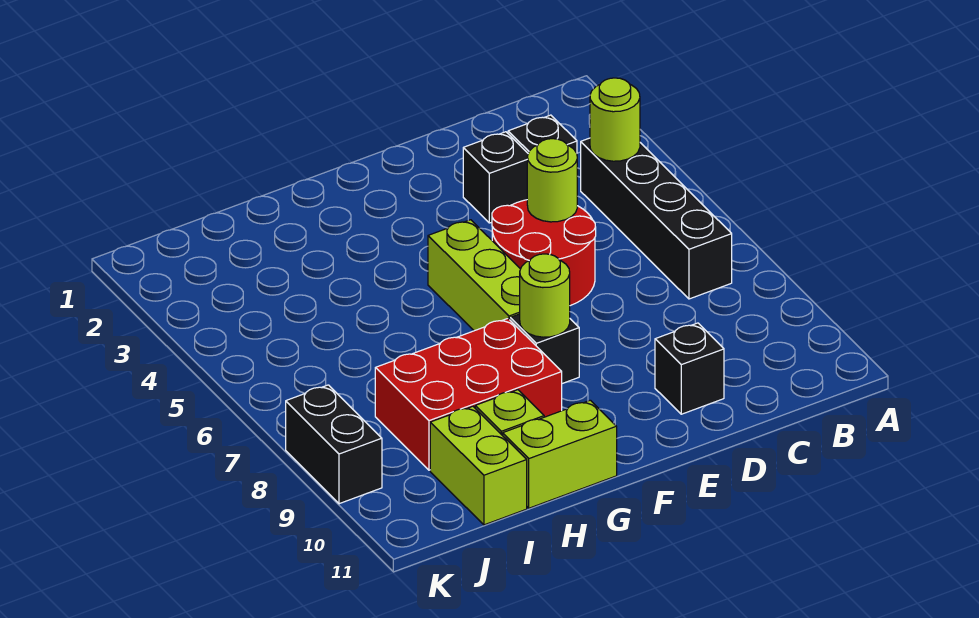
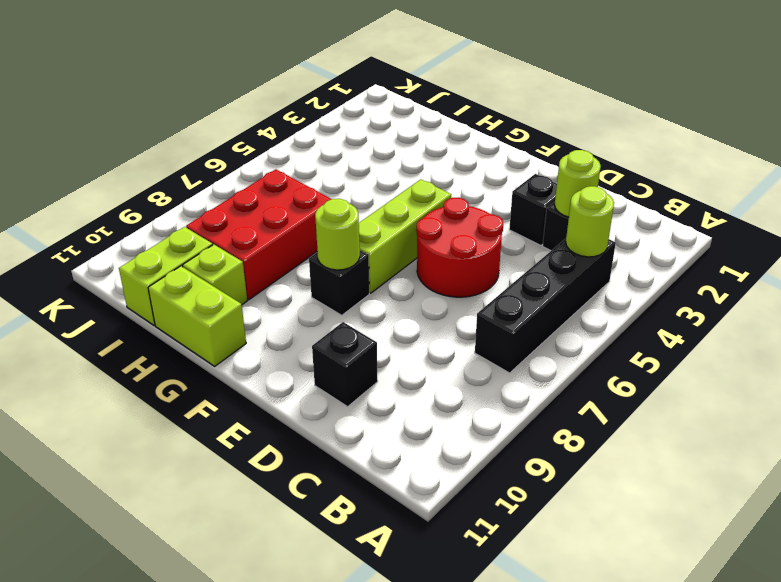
lime 1x1 round brick [527,139,577,222] -> lime 1x1 round brick moved to [555,150,601,217]
red 2x3 brick [375,319,562,470] -> red 2x3 brick turned to [186,169,331,300]
black 1x2 brick [286,385,382,504] -> none

